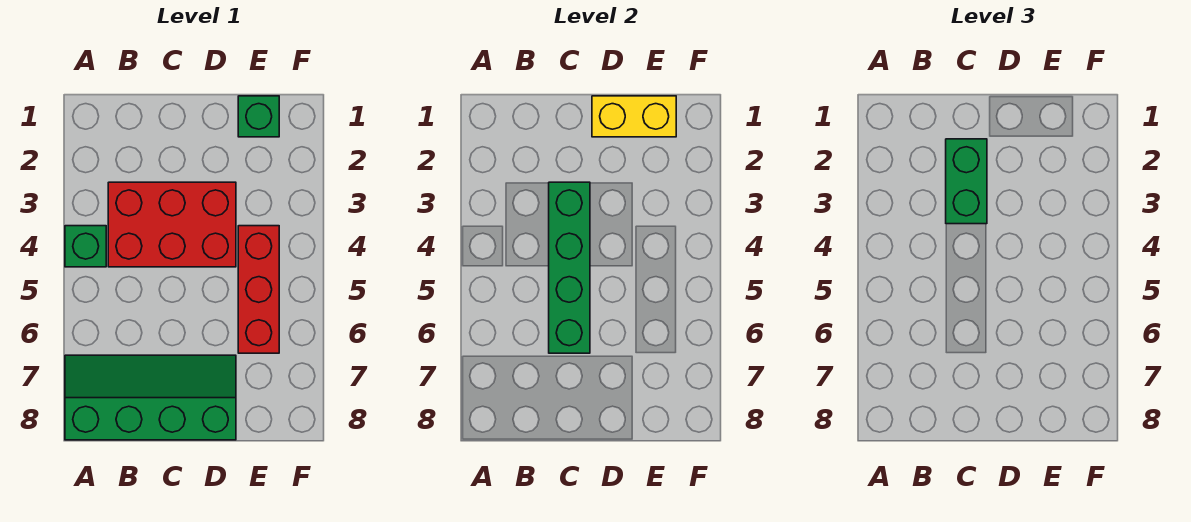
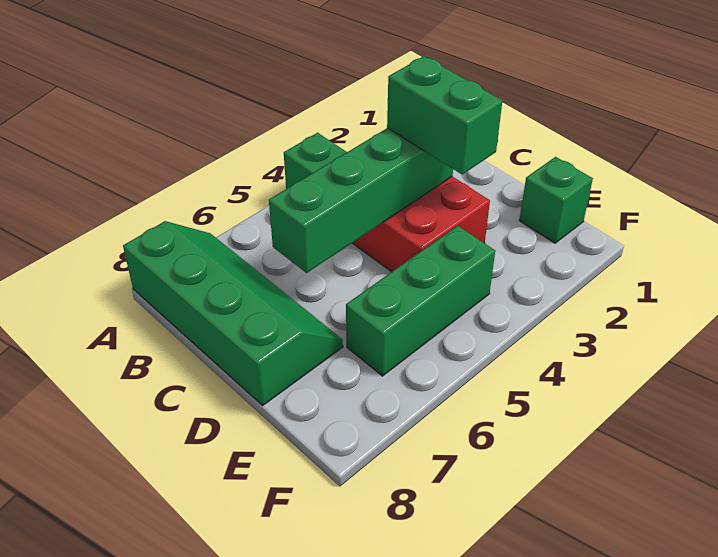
green 1x2 brick [946,139,987,224] -> green 1x2 brick turned to [387,56,502,174]
yellow 1x2 brick [592,96,676,137] -> none
red 1x3 brick [238,226,279,353] -> green 1x3 brick [346,226,495,376]

